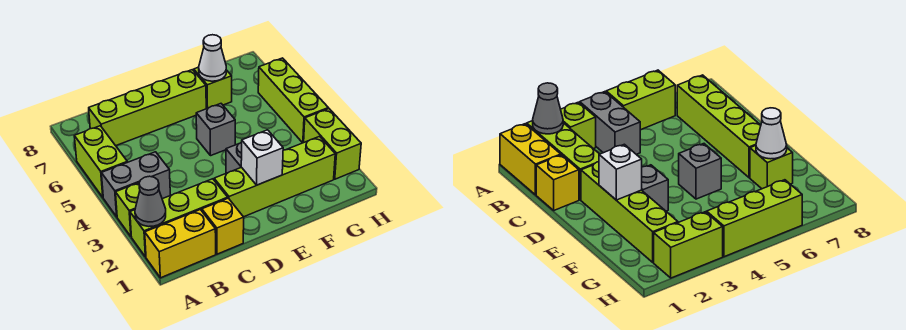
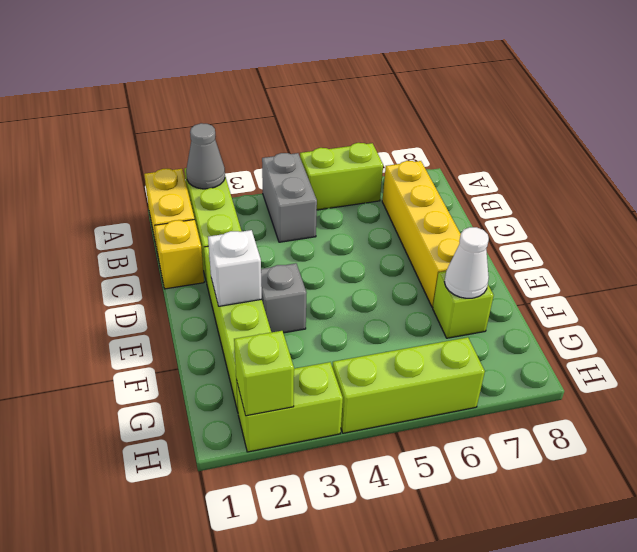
lime 1x1 brick [116,183,140,236] -> lime 1x1 brick moved to [234,331,294,416]
lime 1x4 brick [89,70,206,146] -> yellow 1x4 brick [382,161,461,307]
grey 1x1 brick [196,104,235,155] -> none

